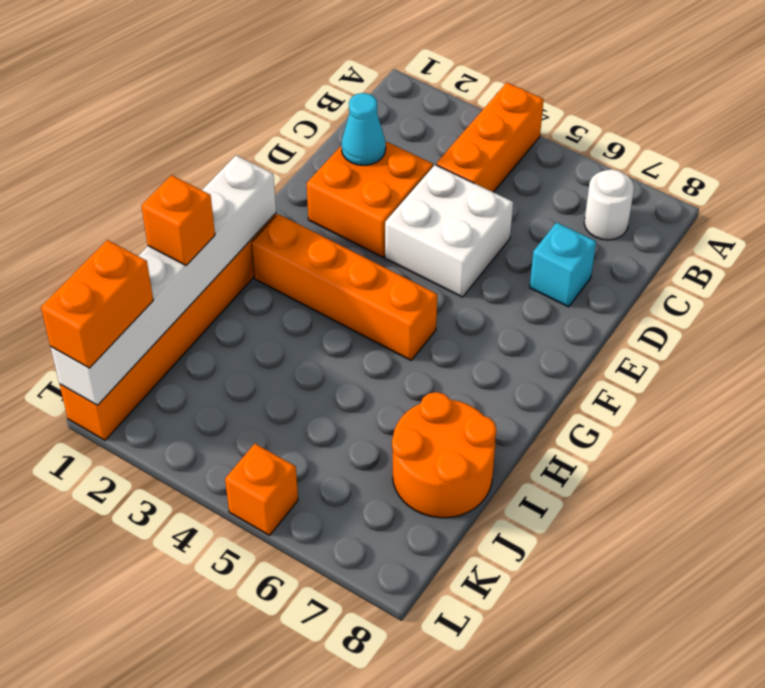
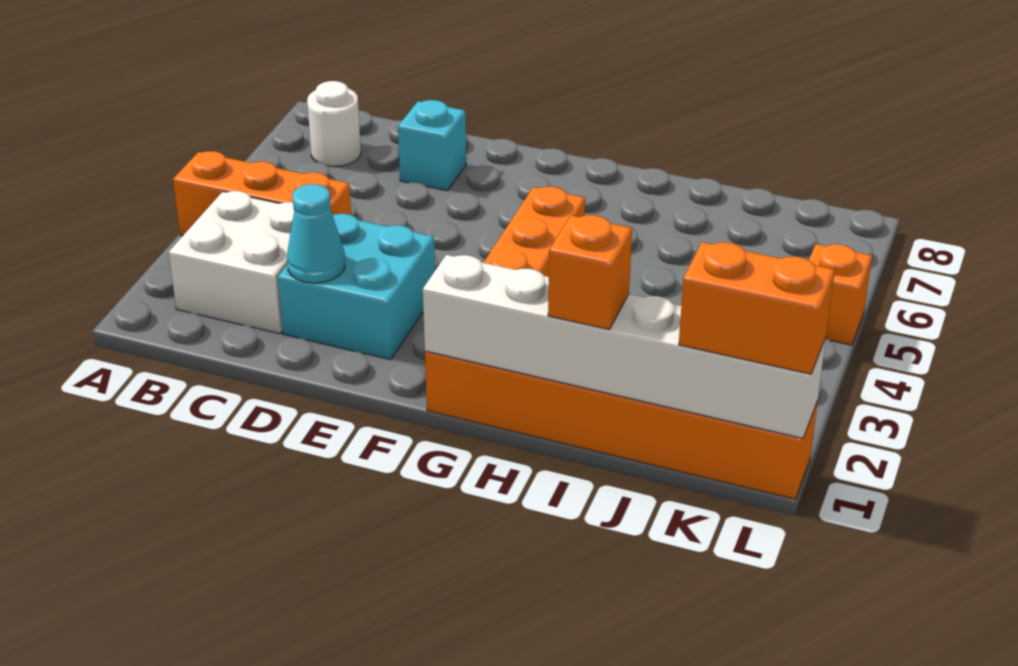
orange 2x2 brick [307,141,433,257] -> cyan 2x2 brick [278,214,435,360]
white 2x2 brick [385,165,513,297] -> white 2x2 brick moved to [169,191,294,334]
orange 2x2 round brick [392,392,496,518] -> none

